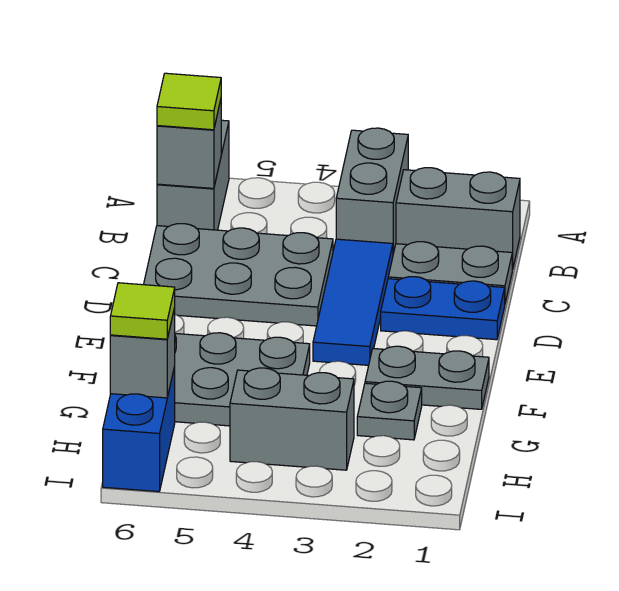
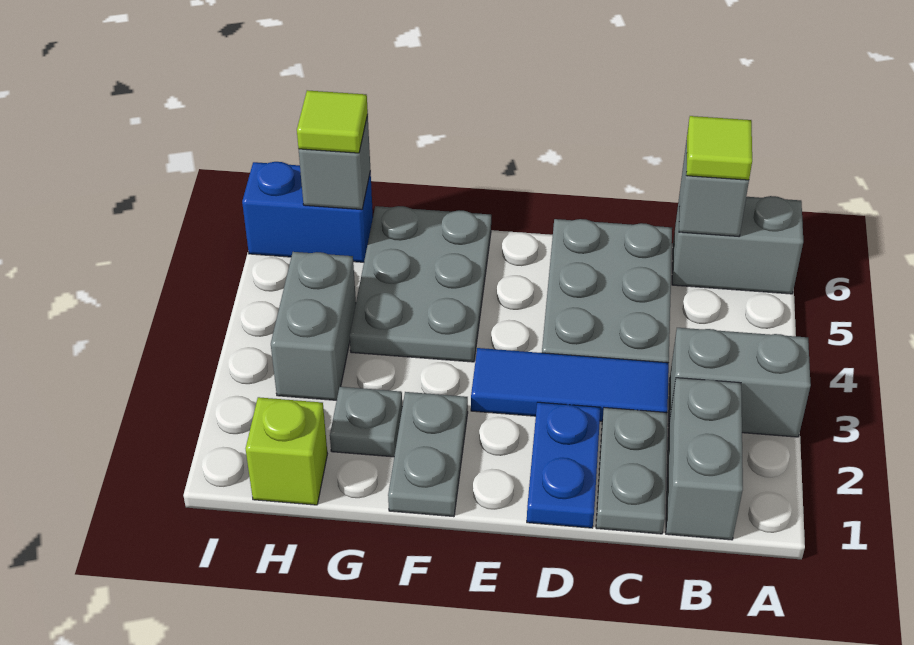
none -> lime 1x1 brick [246,397,327,505]

